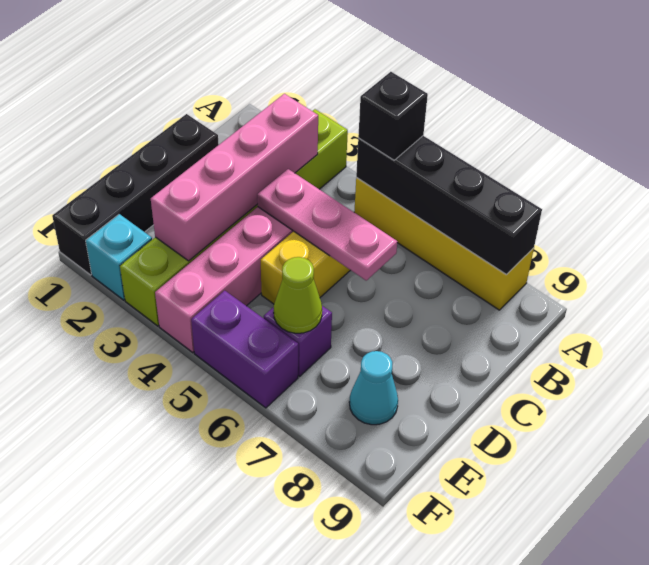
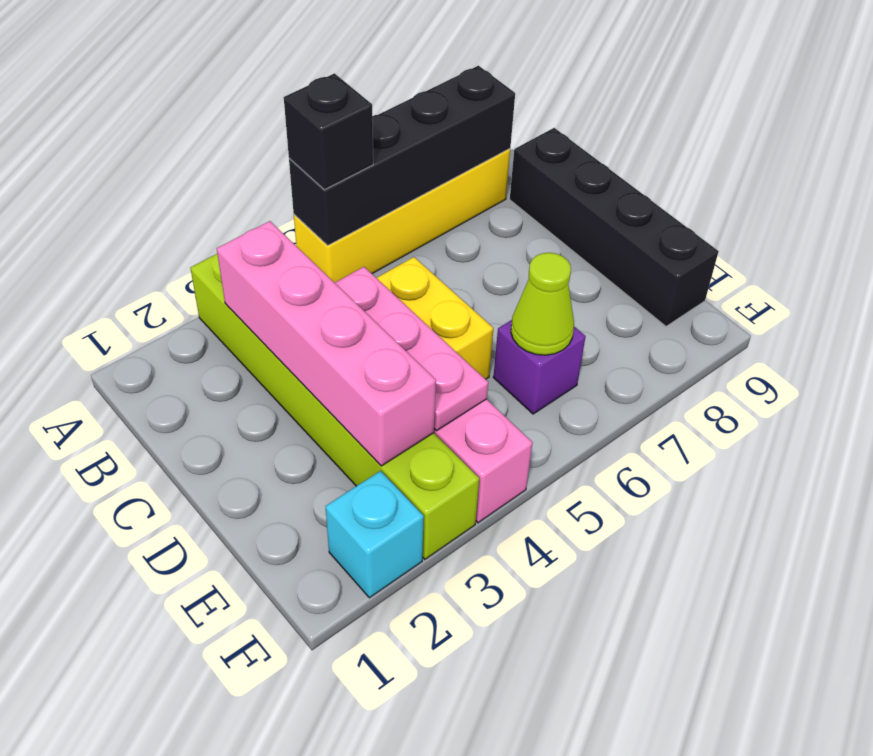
black 1x4 brick [52,114,219,275] -> black 1x4 brick moved to [510,128,719,326]
pink 1x3 plate [257,169,397,280] -> pink 1x3 plate turned to [335,267,488,431]
cyan 1x1 cone [349,351,398,425] -> none
purple 1x2 brick [191,291,298,408] -> none

